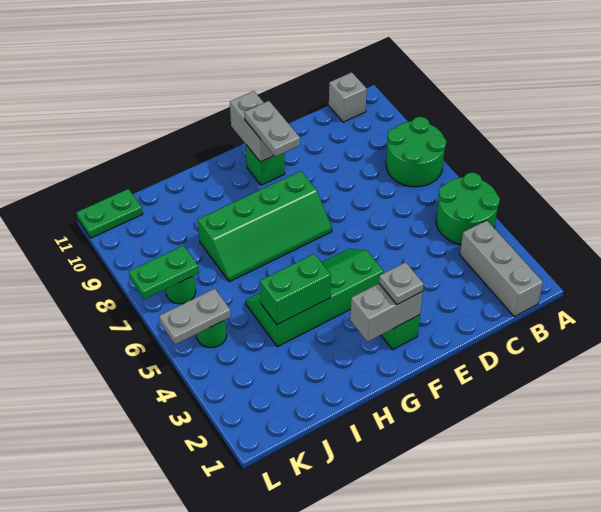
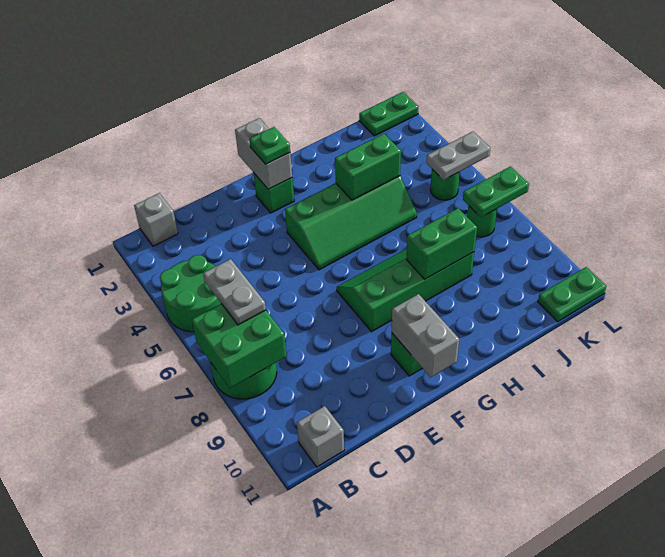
none -> green 2x2 brick [192,304,287,388]
grey 1x3 brick [460,220,543,317] -> grey 1x1 brick [134,193,178,246]
grey 1x2 brick [350,284,423,342] -> grey 1x2 brick turned to [235,118,292,189]
grey 1x1 plate [379,262,424,304] -> green 1x1 plate [249,127,290,164]
grey 1x2 plate [244,101,300,157] -> grey 1x2 plate moved to [203,259,266,325]
none -> green 1x2 brick [406,208,477,279]
none -> green 1x2 plate [359,92,418,136]

